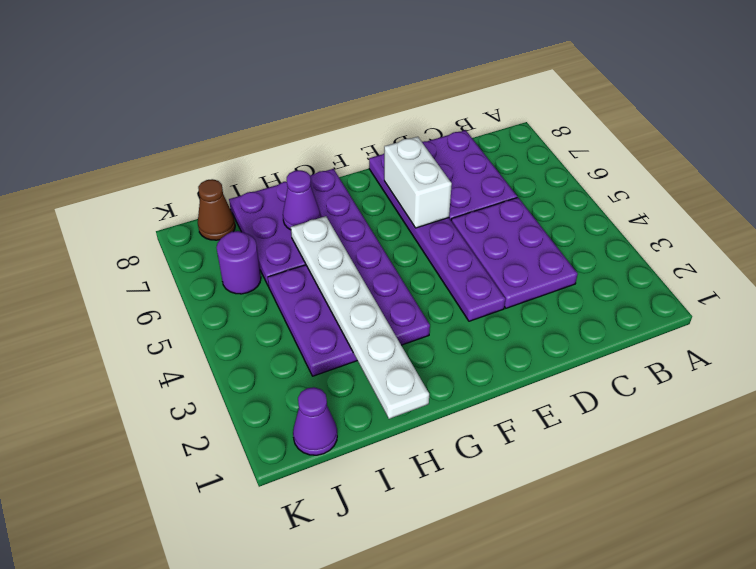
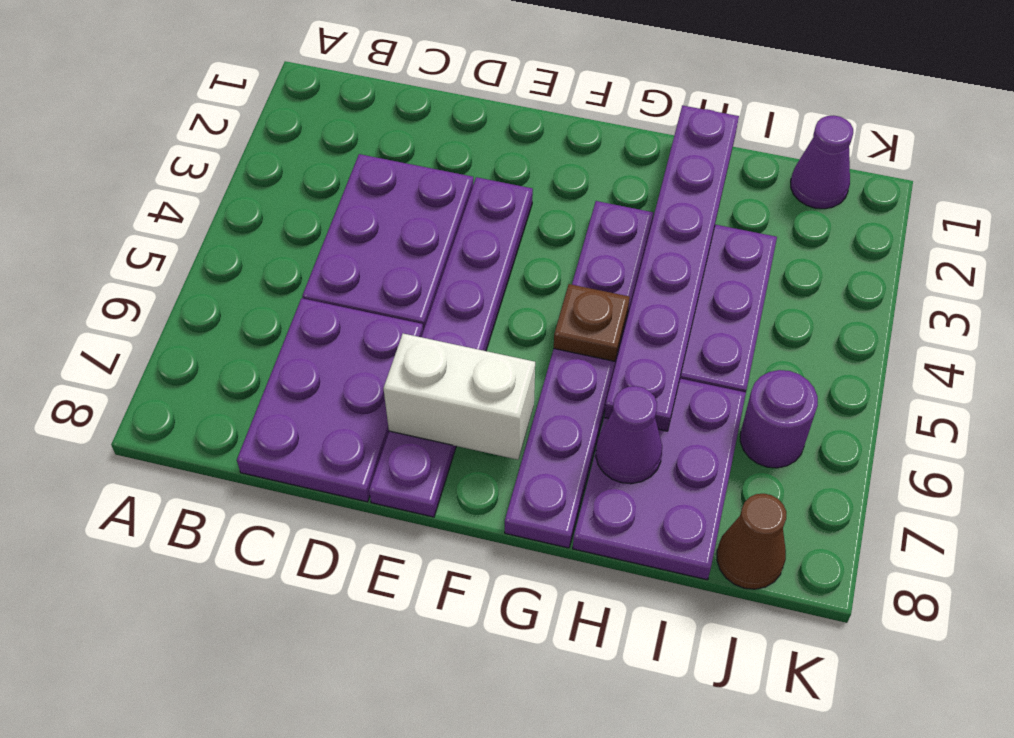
white 1x2 brick [384,137,452,228] -> white 1x2 brick turned to [383,334,535,460]
none -> brown 1x1 plate [554,284,630,361]
white 1x6 plate [291,216,429,419] -> purple 1x6 plate [604,105,739,431]

